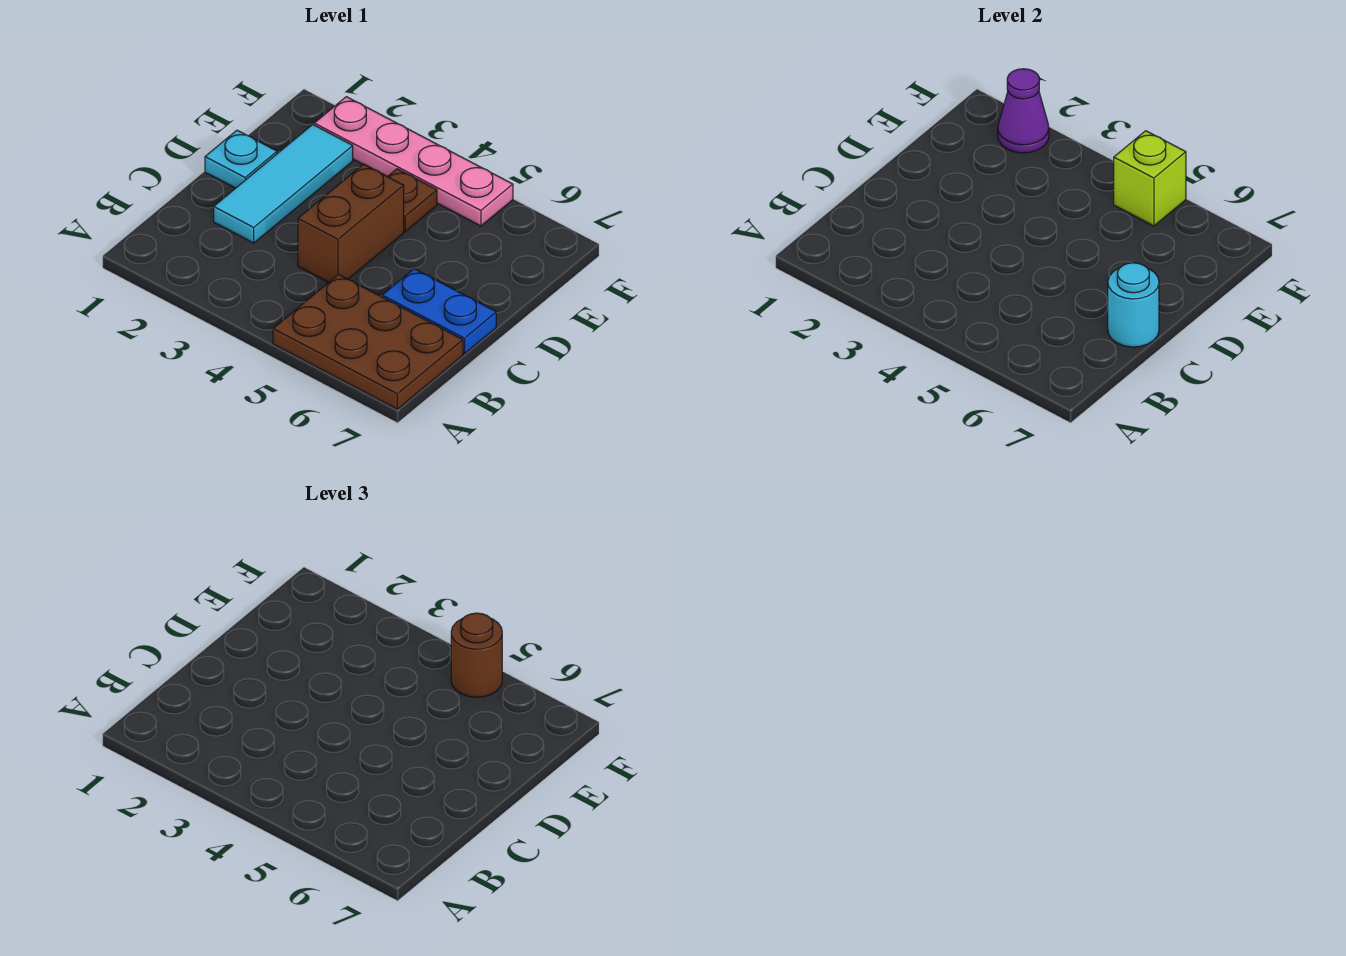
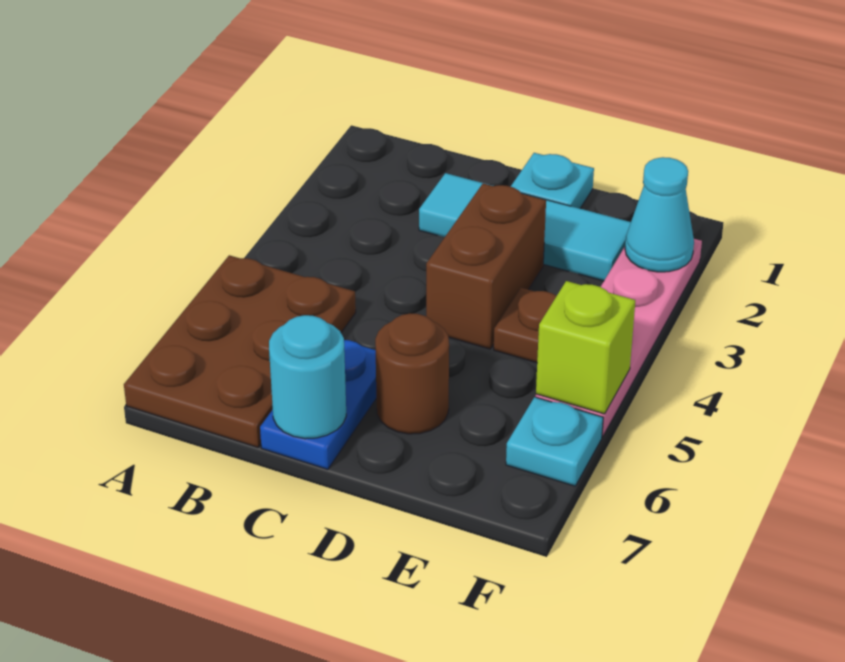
brown 1x2 brick [298,164,404,283] -> brown 1x2 brick turned to [426,183,546,349]
purple 1x1 cone [998,69,1049,153] -> cyan 1x1 cone [625,157,694,272]
brown 1x1 round brick [451,613,502,697] -> brown 1x1 round brick moved to [375,314,449,434]
none -> cyan 1x1 plate [506,397,603,486]

